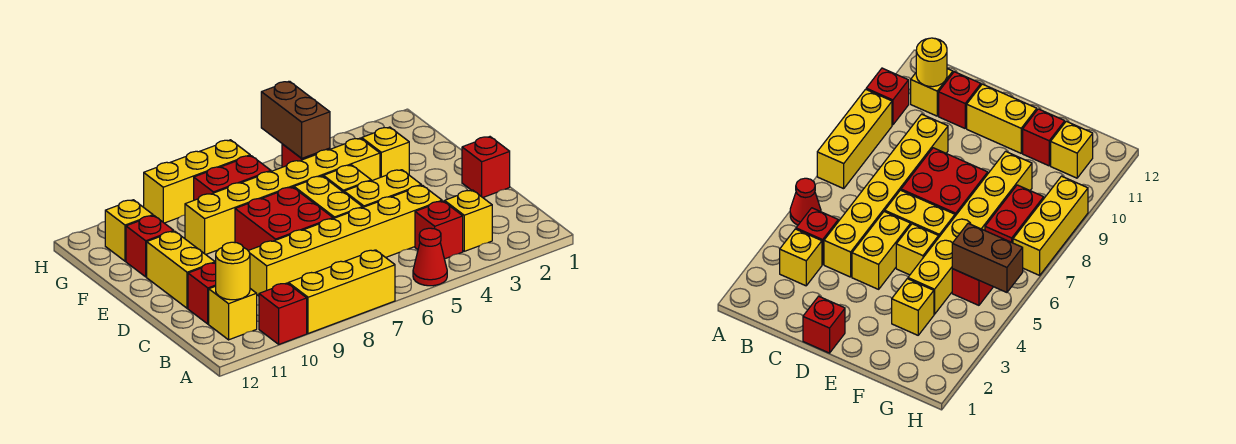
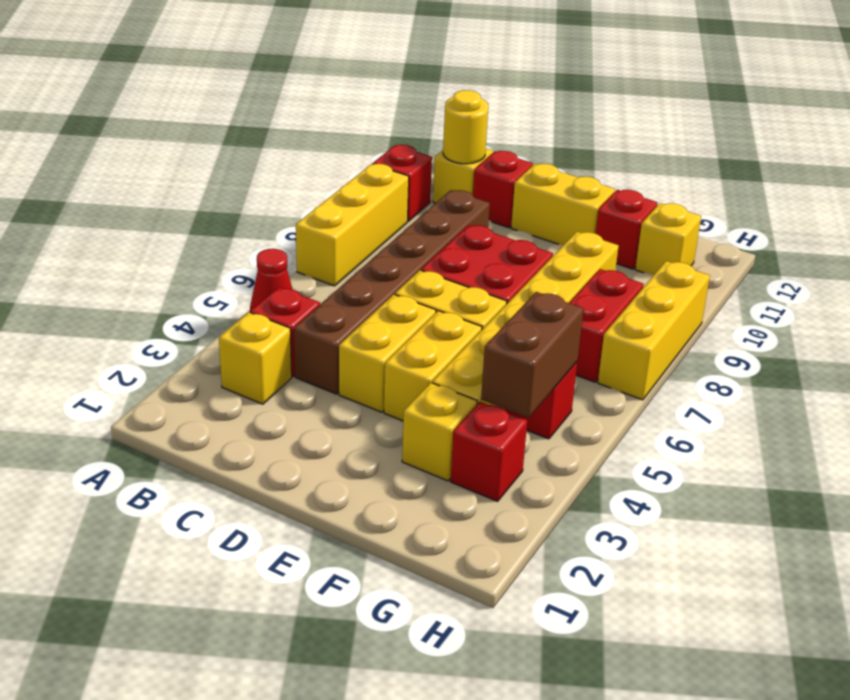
yellow 1x6 brick [248,185,442,296] -> brown 1x6 brick [294,190,490,394]
red 1x1 brick [462,137,510,197] -> red 1x1 brick moved to [450,402,527,501]
yellow 1x1 brick [323,165,371,192] -> yellow 1x2 brick [384,311,482,421]
brown 1x2 brick [261,81,330,158] -> brown 1x2 brick turned to [481,292,583,418]

